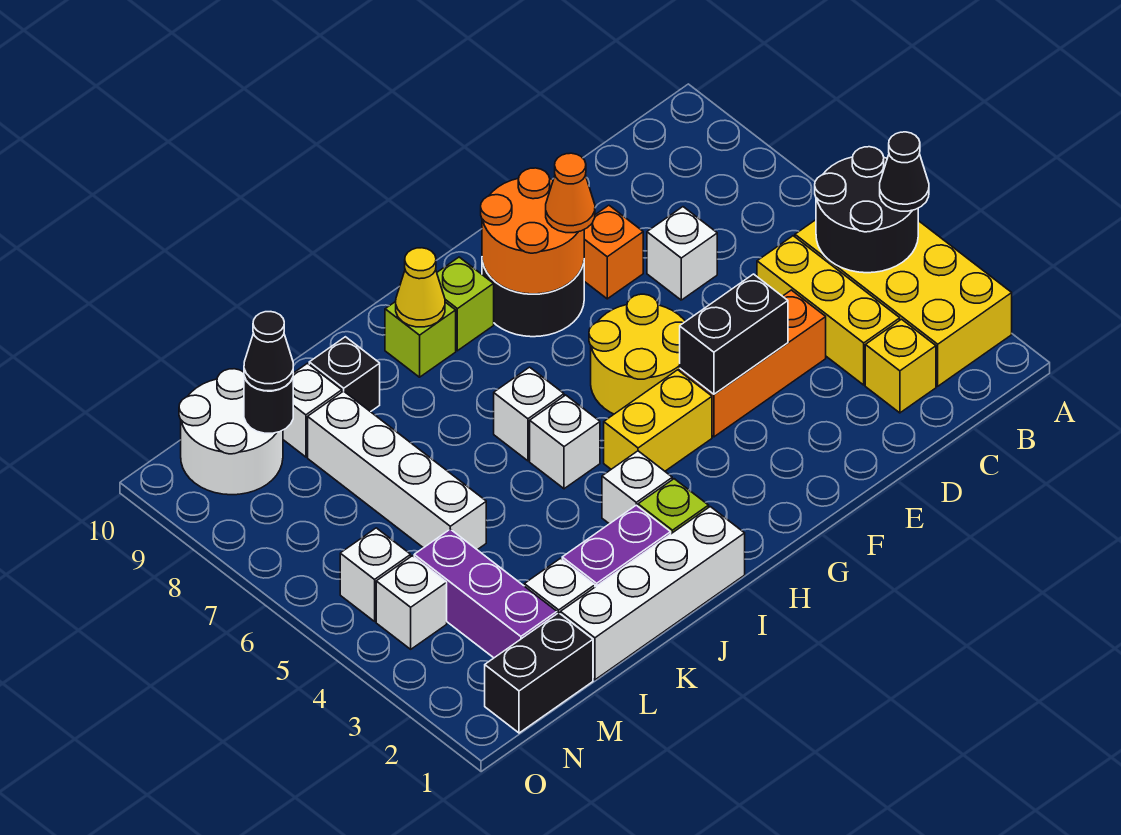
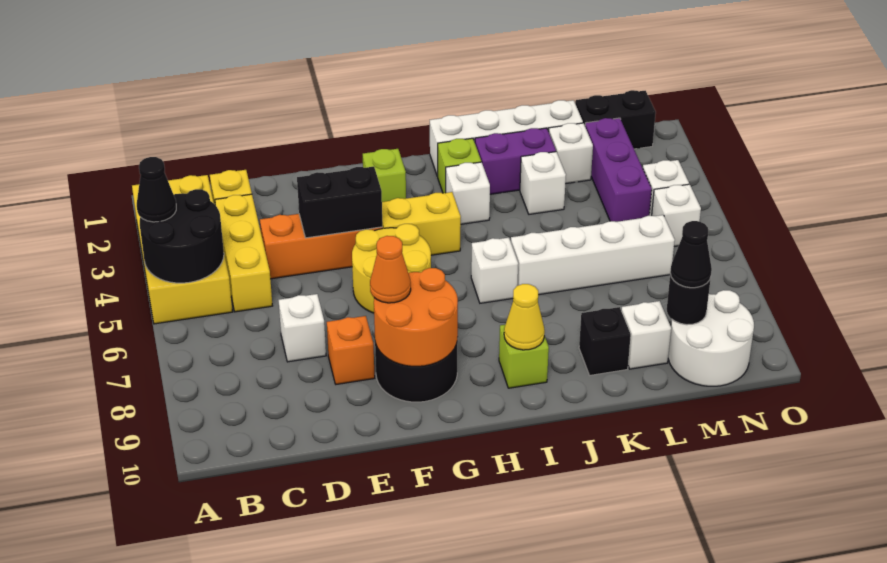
lime 1x1 brick [437,257,494,351] -> lime 1x1 brick moved to [363,149,406,202]
white 1x1 brick [530,395,600,489] -> white 1x1 brick moved to [520,152,566,214]
white 1x4 brick [308,391,486,550] -> white 1x4 brick turned to [511,215,675,295]

